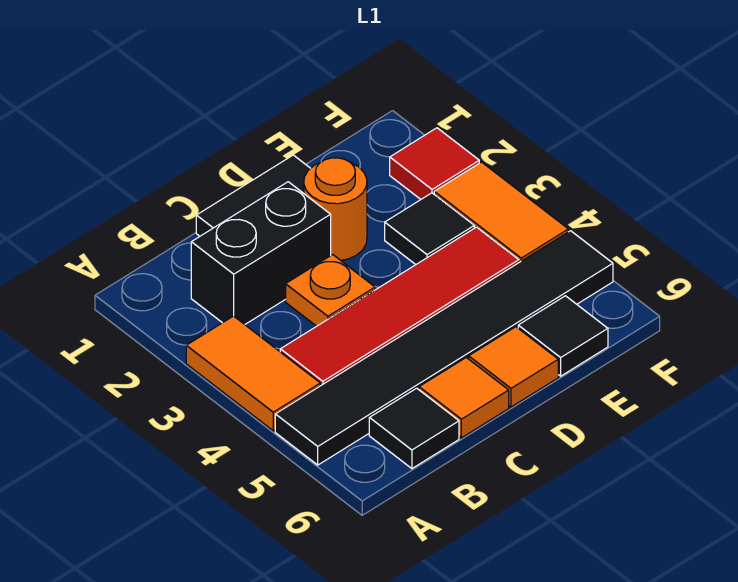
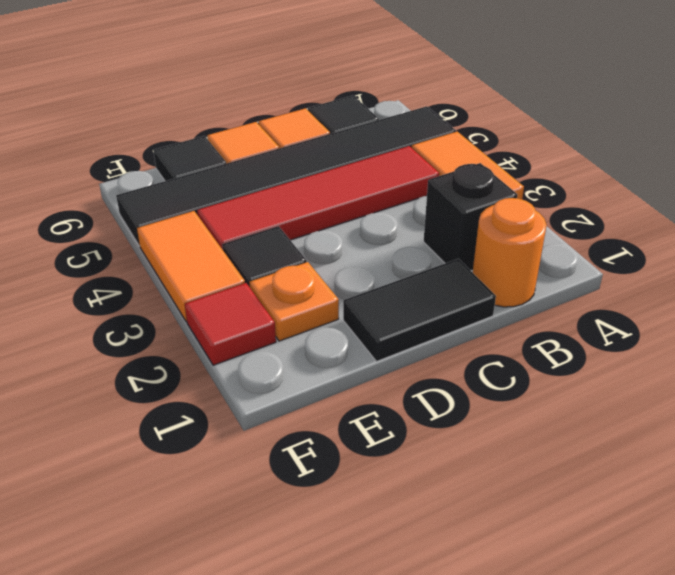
black 1x2 brick [191,182,331,324] -> black 1x1 brick [424,163,518,271]
orange 1x1 plate [286,255,375,326] -> orange 1x1 plate moved to [249,262,339,341]
orange 1x1 round brick [304,158,367,260] -> orange 1x1 round brick moved to [473,198,547,307]

